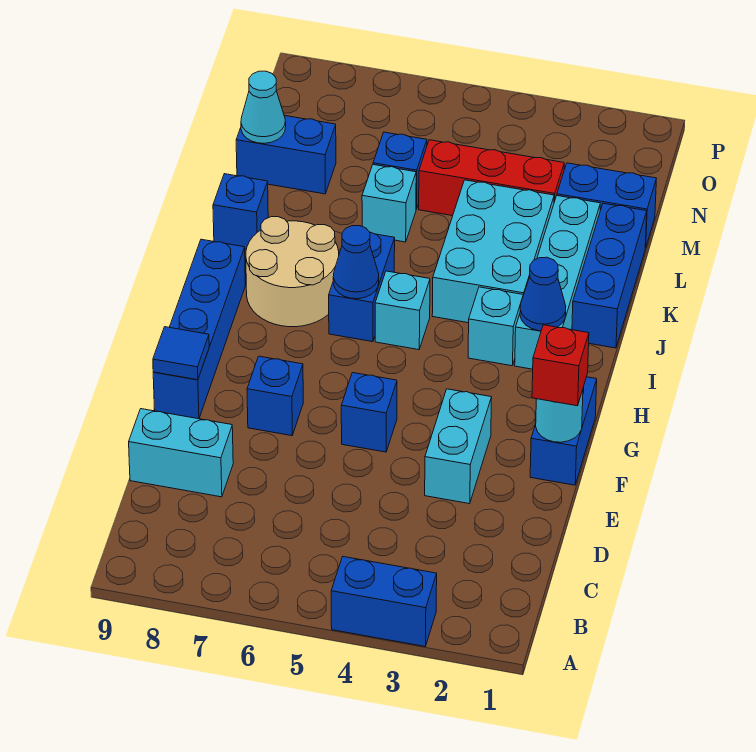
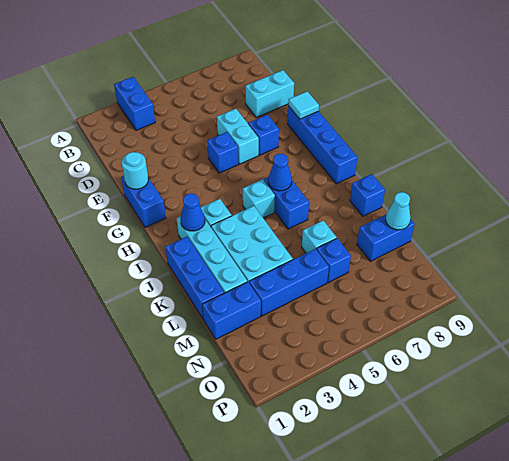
blue 1x2 brick [331,557,437,646] -> blue 1x2 brick turned to [114,77,155,130]
cyan 1x2 brick [425,389,492,504] -> cyan 1x2 brick moved to [217,109,259,164]
red 1x1 brick [532,325,589,406] -> none
blue 1x1 tile [153,327,209,380] -> cyan 1x1 tile [288,91,319,119]
tan 2x2 round brick [246,217,339,327] -> none
red 1x3 brick [419,140,564,216] -> blue 1x3 brick [249,249,329,316]

